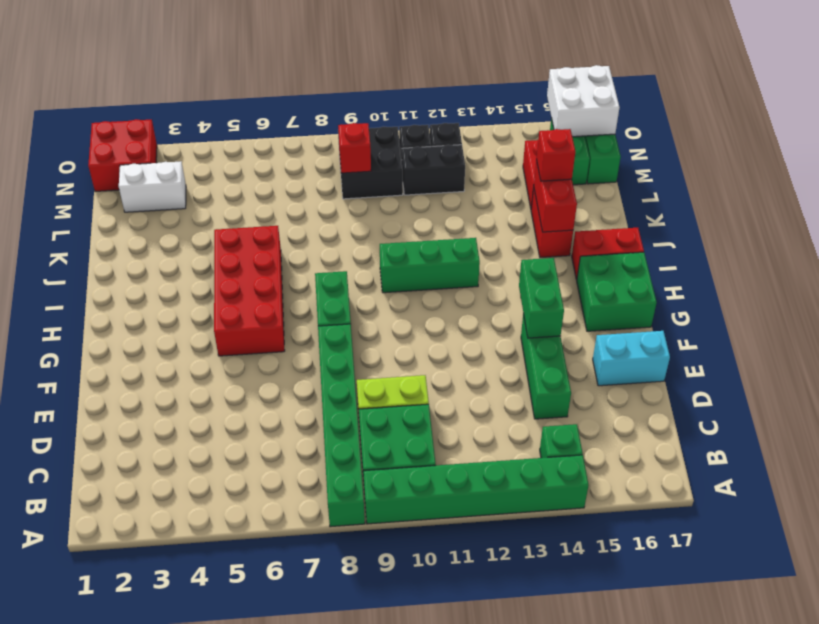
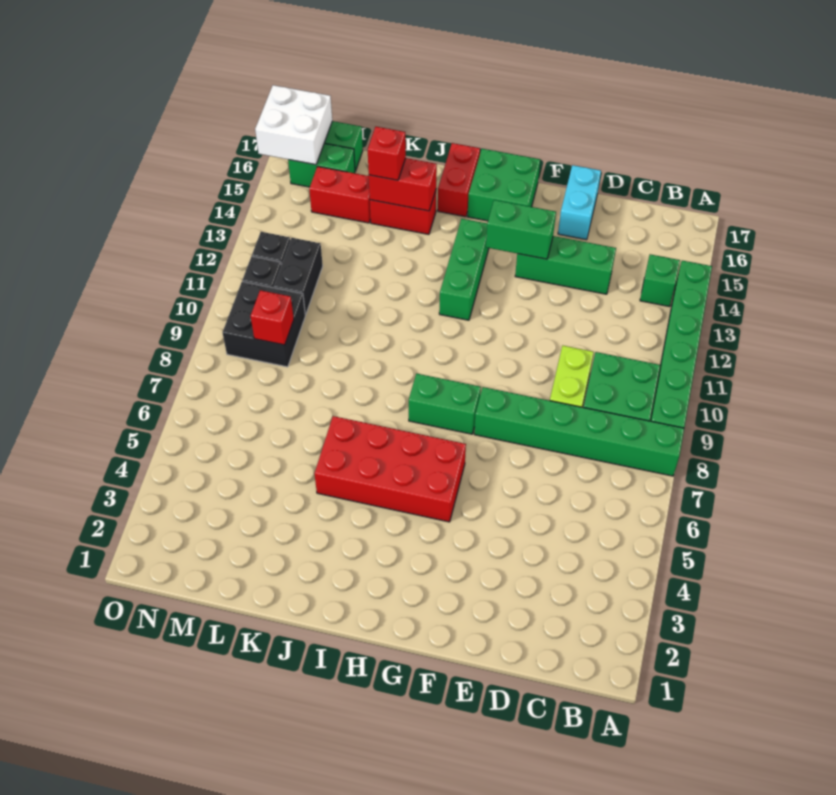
green 1x3 brick [380,238,480,293] -> green 1x3 brick moved to [439,219,489,320]
white 1x2 brick [119,161,186,212] -> none
red 2x2 brick [88,119,157,192] -> none

